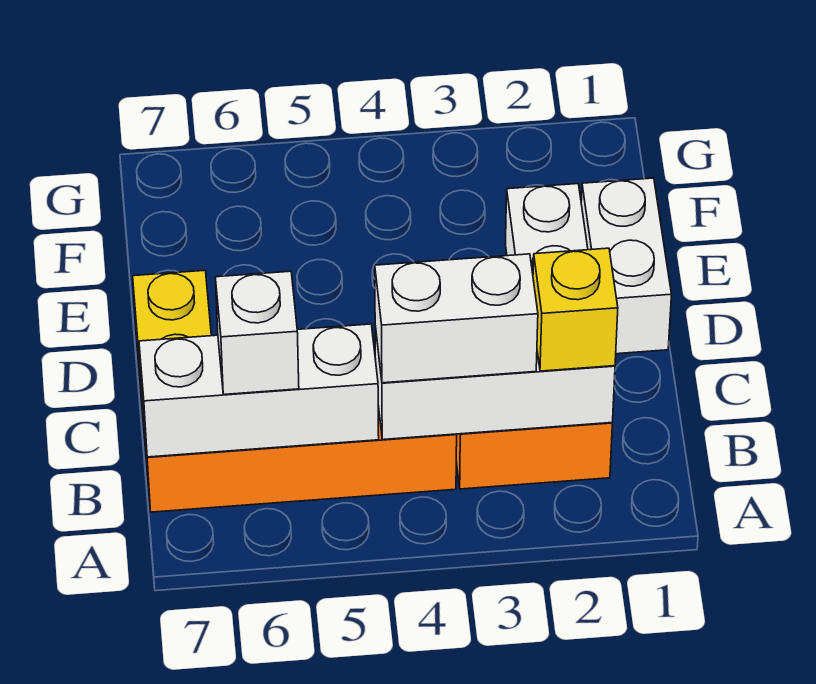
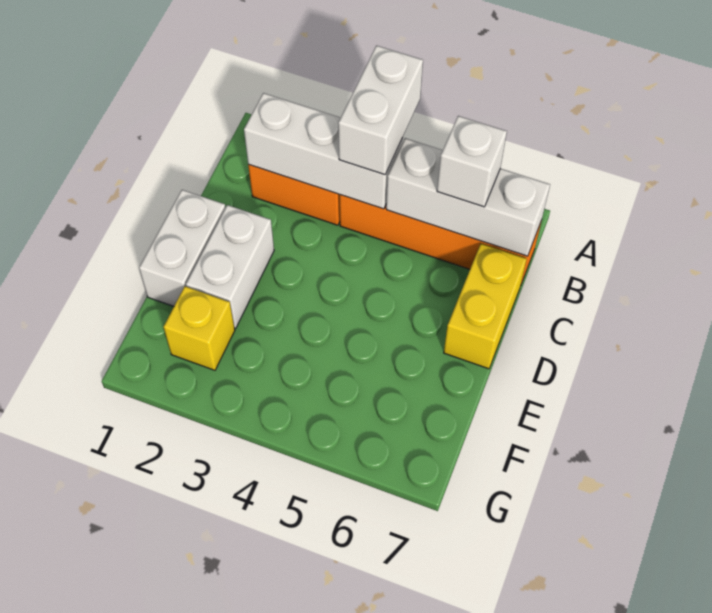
yellow 1x1 brick [533,248,618,371] -> yellow 1x1 brick moved to [164,286,235,370]
white 1x2 brick [375,254,538,383] -> white 1x2 brick turned to [338,46,423,175]

